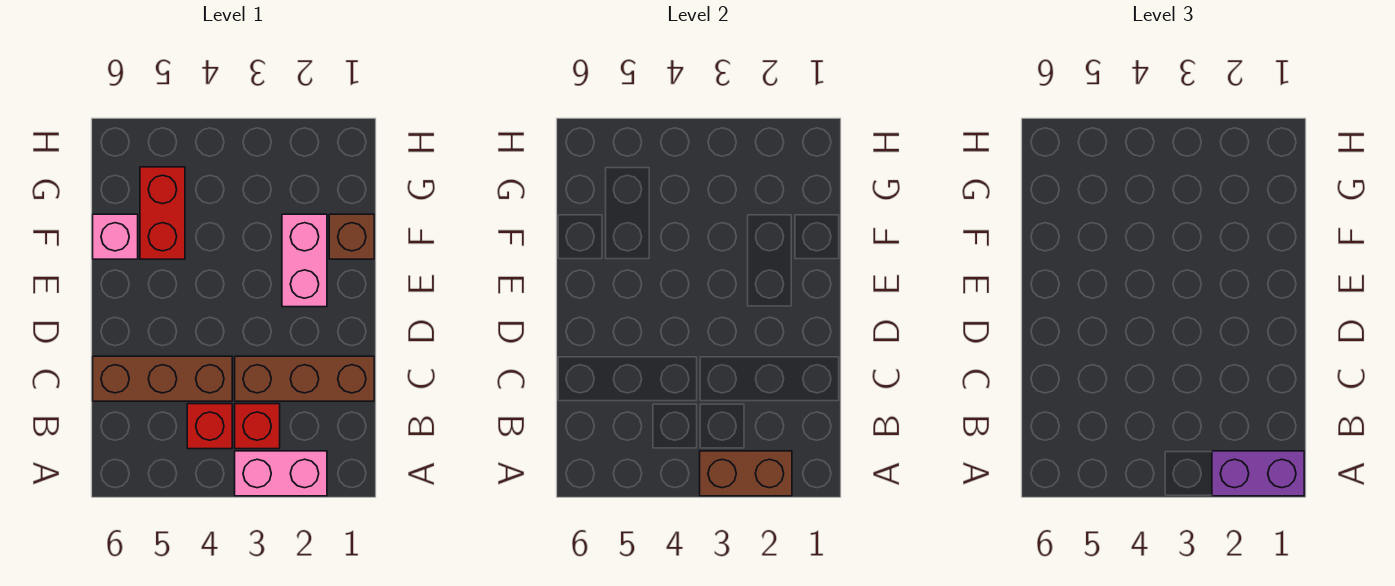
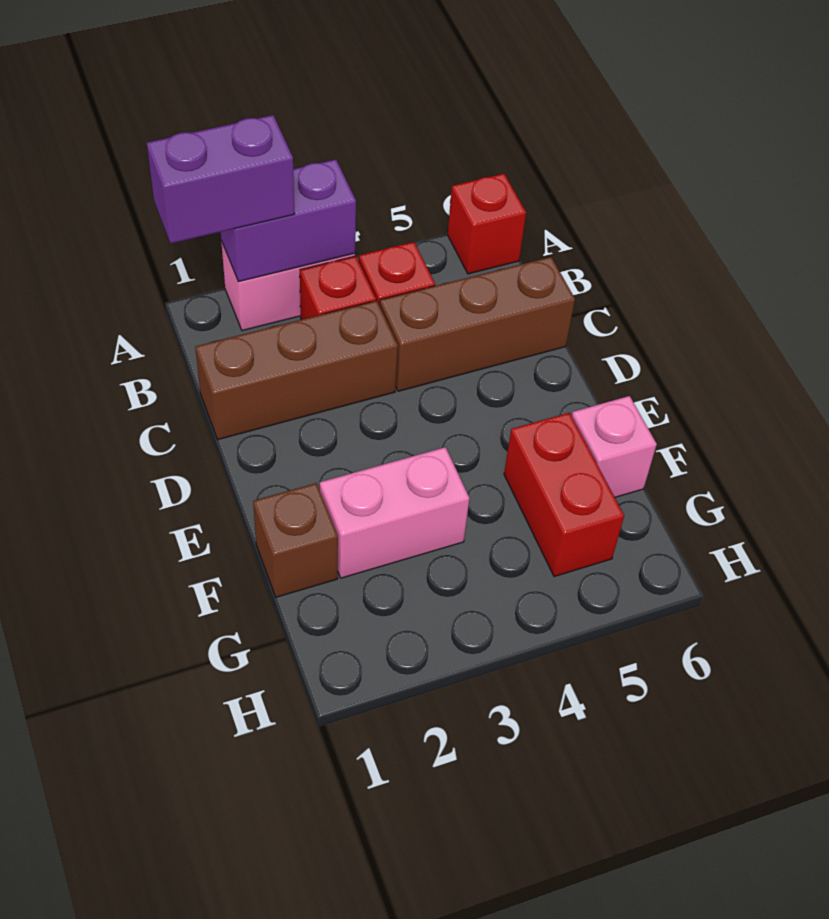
brown 1x2 brick [700,451,792,496] -> purple 1x2 brick [221,160,356,282]
none -> red 1x1 brick [448,174,526,274]
pink 1x2 brick [282,214,327,307] -> pink 1x2 brick turned to [319,447,469,578]

